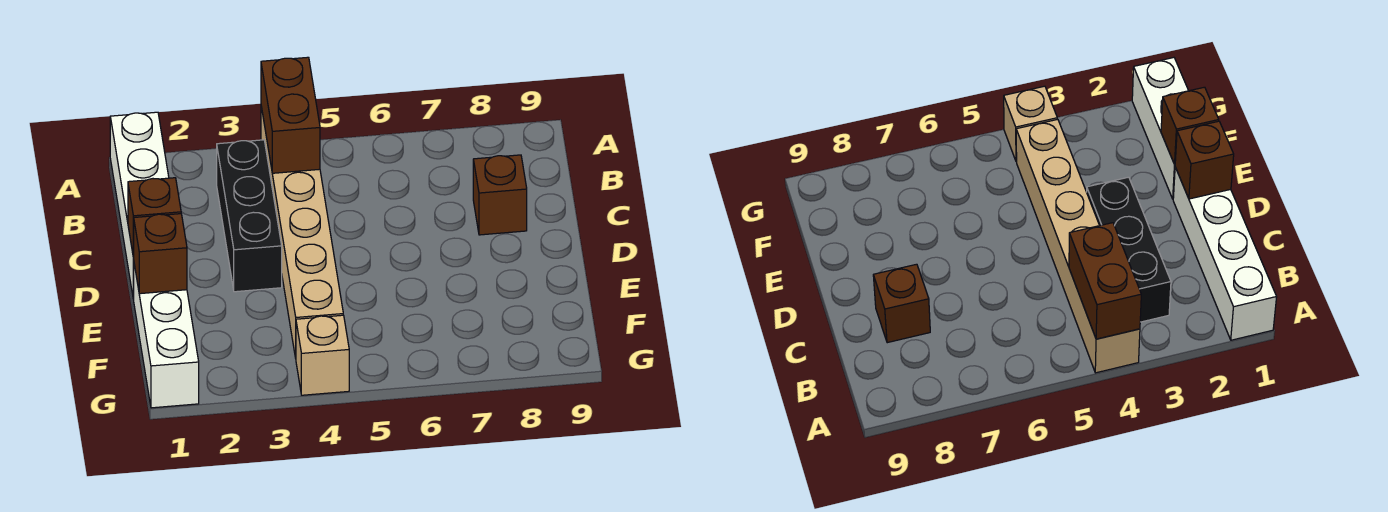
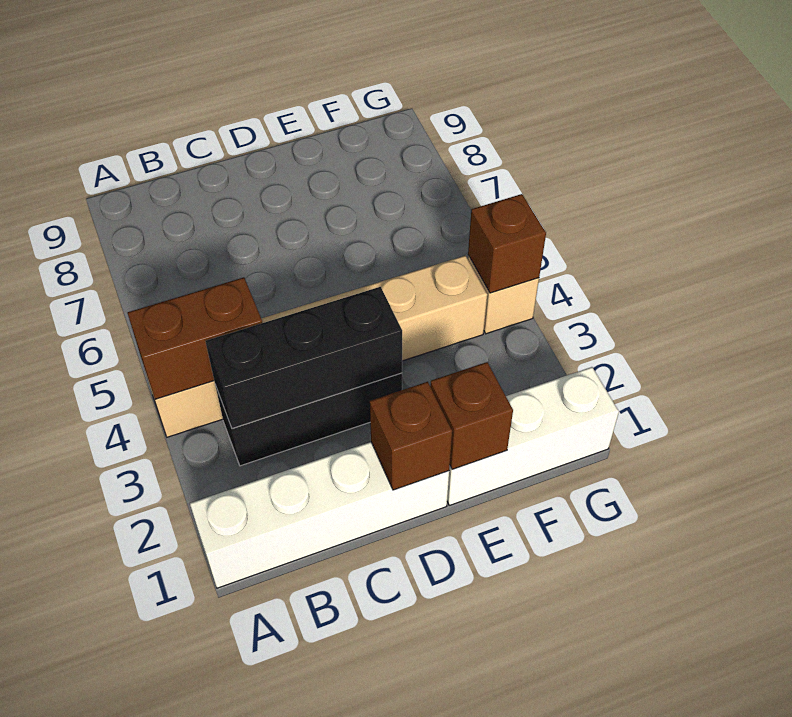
none -> black 1x3 brick [205,287,402,428]
brown 1x1 brick [473,155,527,235] -> brown 1x1 brick moved to [468,194,546,293]

